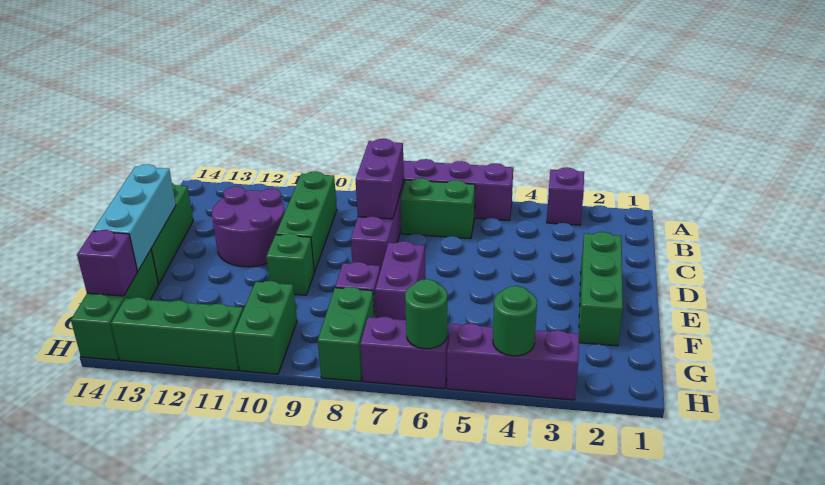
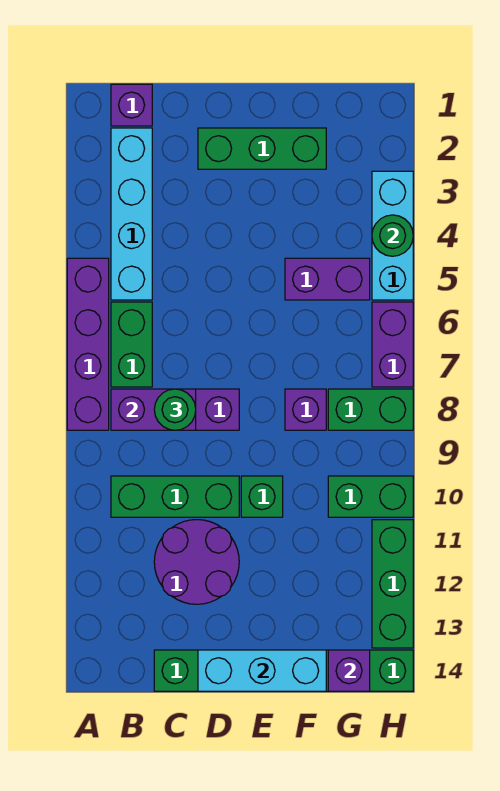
purple 1x1 brick [547,167,584,225] -> purple 1x1 brick moved to [111,84,152,126]
none -> cyan 1x4 brick [111,128,152,300]
purple 1x2 brick [375,241,425,320] -> purple 1x2 brick moved to [285,258,370,300]
purple 1x3 brick [447,323,579,400] -> cyan 1x3 brick [372,171,413,300]
green 1x1 round brick [405,279,447,349] -> green 1x1 round brick moved to [154,389,196,430]

